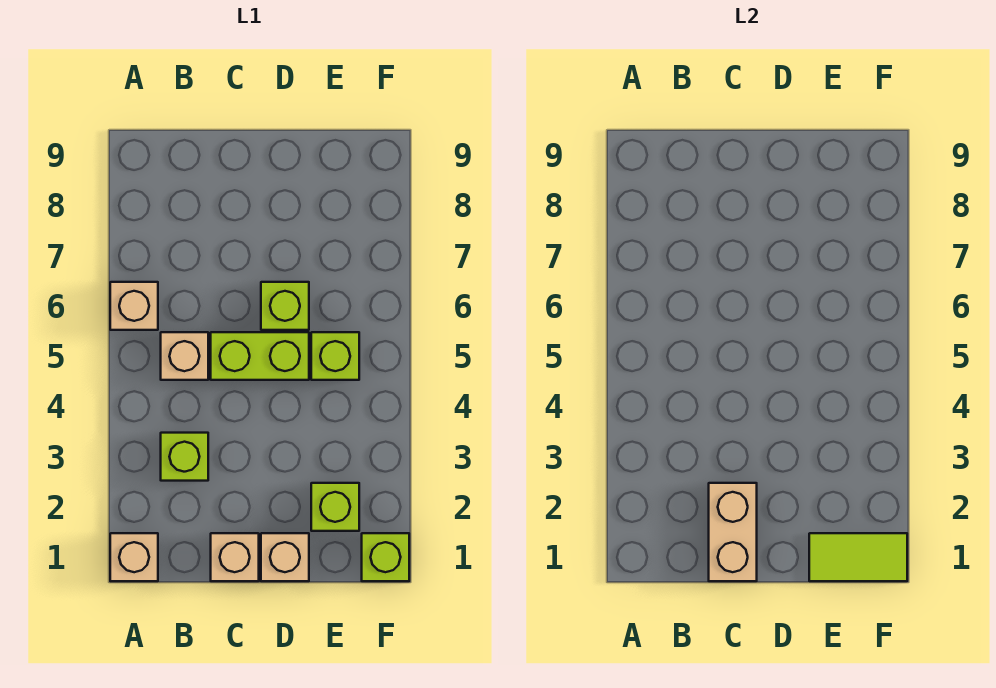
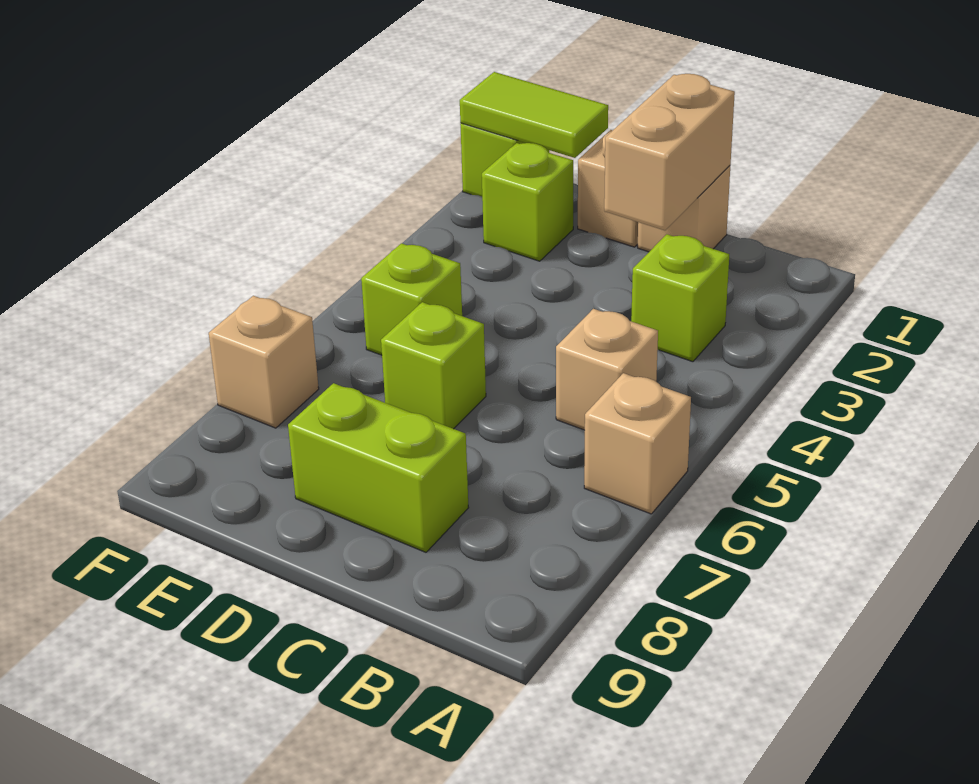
tan 1x1 brick [110,533,158,581] -> tan 1x1 brick moved to [209,296,319,428]
lime 1x2 brick [211,332,309,380] -> lime 1x2 brick moved to [288,383,469,552]

